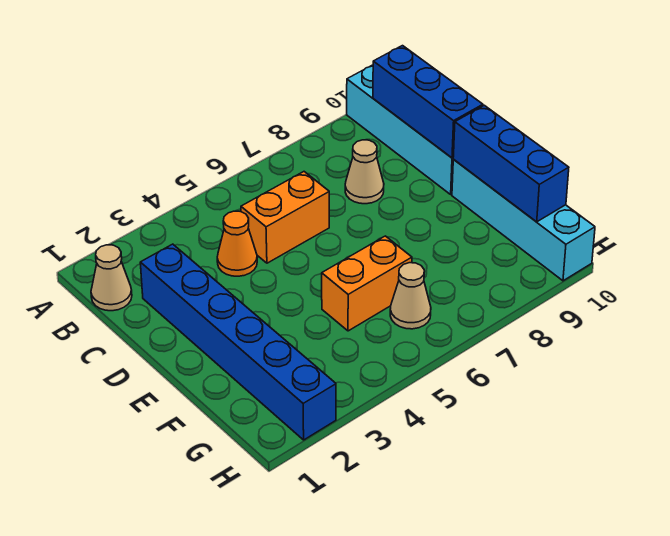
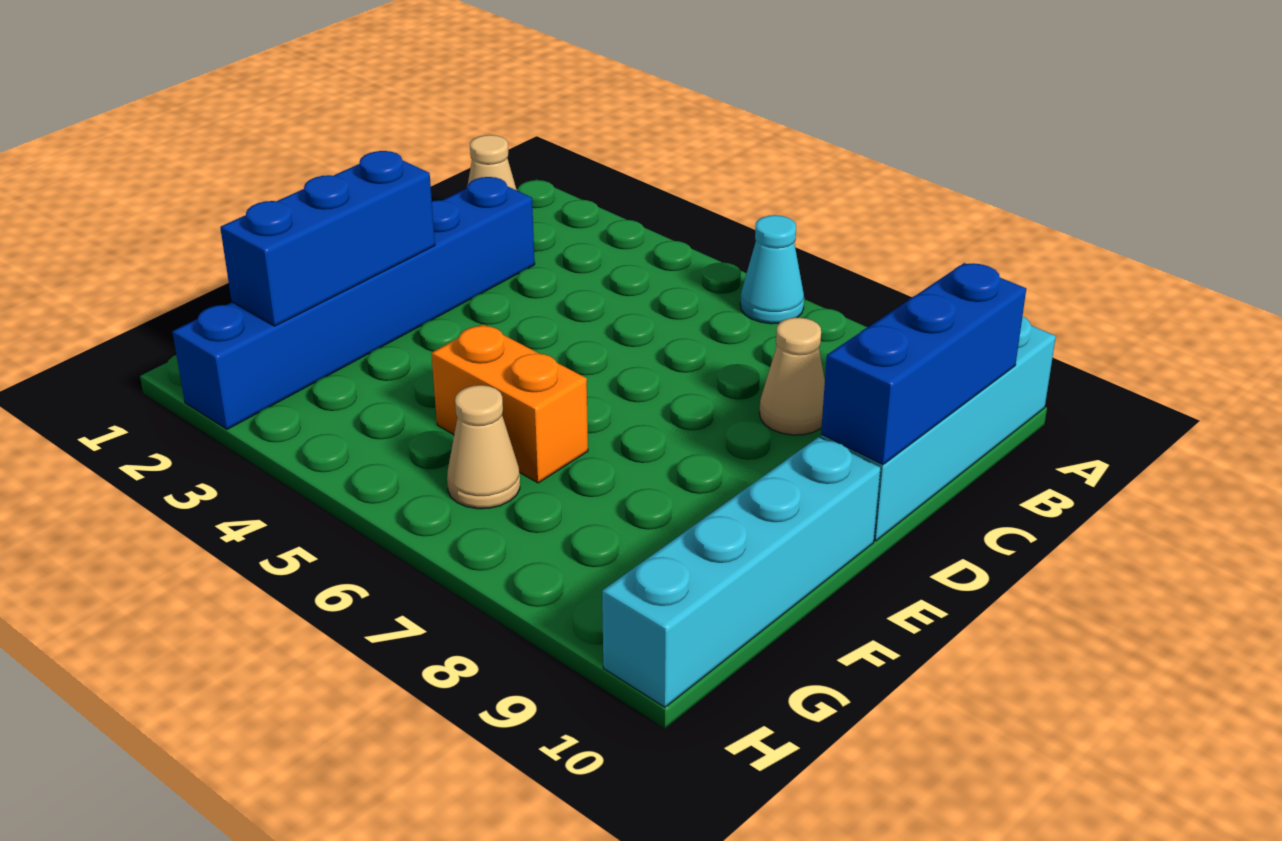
none -> cyan 1x1 cone [740,215,804,324]
orange 1x1 cone [217,211,257,276] -> none
orange 1x2 brick [241,172,329,263] -> none
blue 1x3 brick [453,105,569,222] -> blue 1x3 brick moved to [220,151,435,326]

